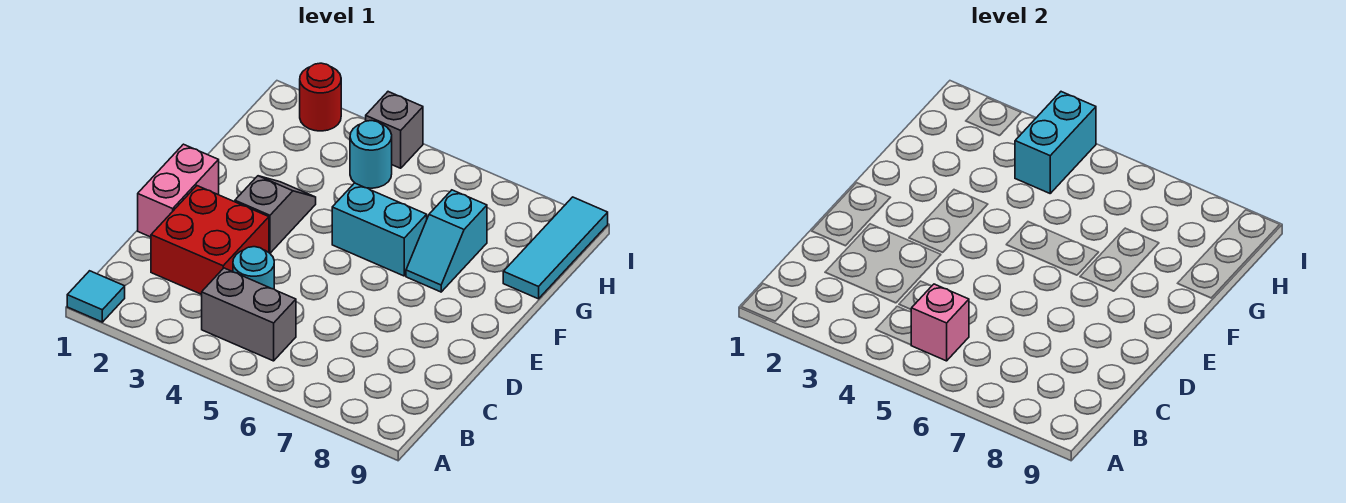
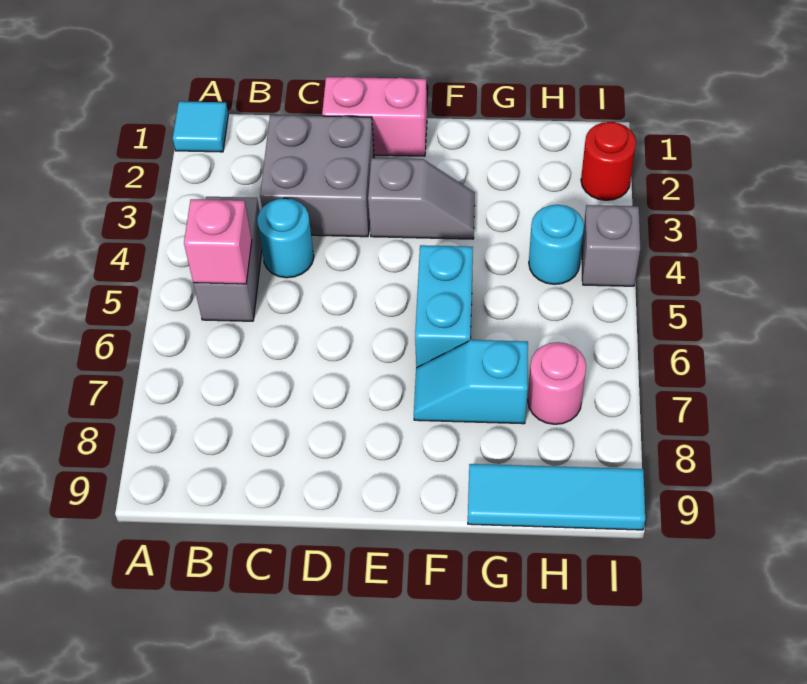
red 2x2 brick [151,186,269,294] -> grey 2x2 brick [260,115,374,237]
cyan 1x2 brick [1015,92,1096,193] -> none
none -> pink 1x1 round brick [528,342,586,424]

